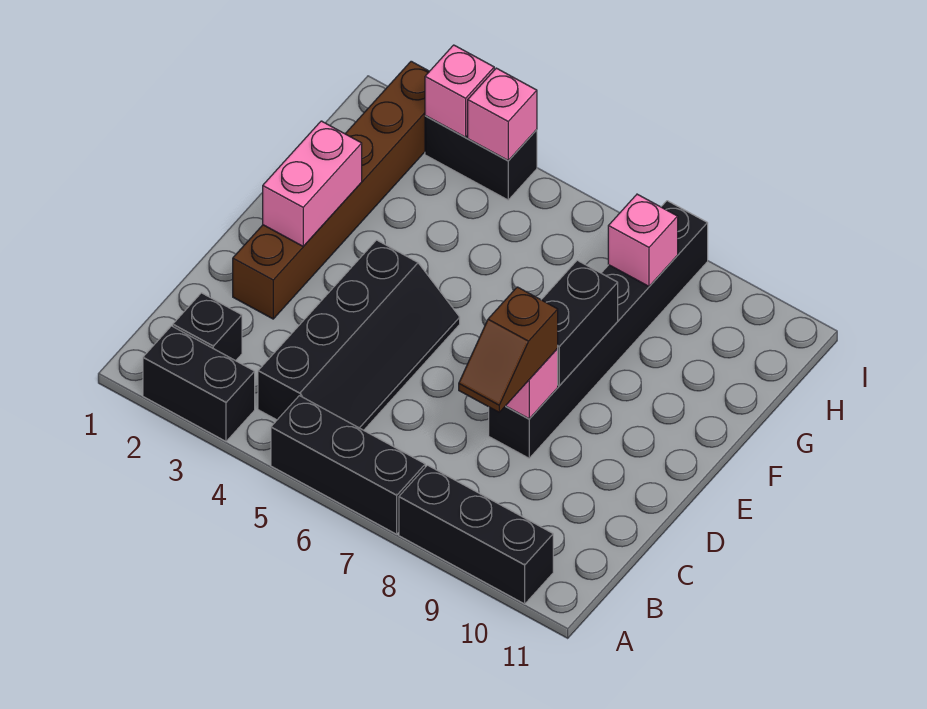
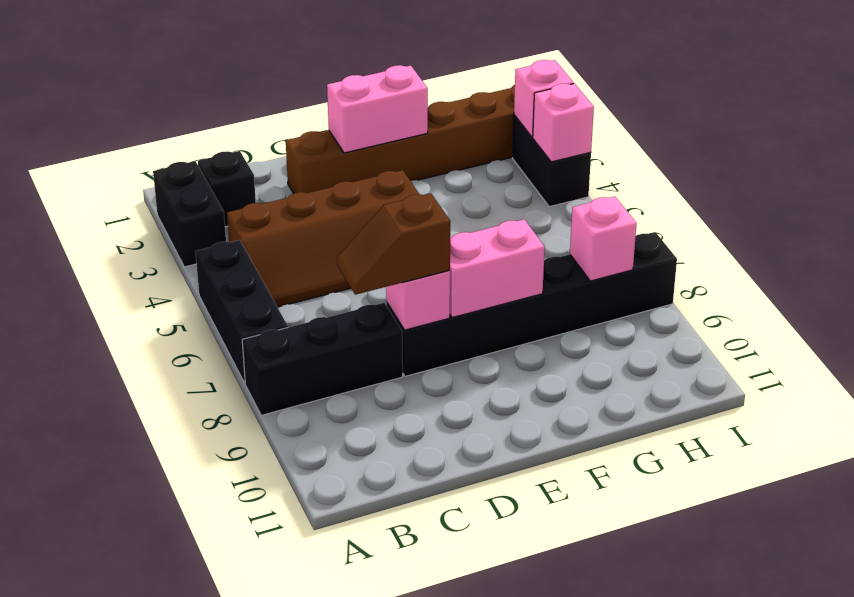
black 1x3 brick [399,465,553,604] -> black 1x3 brick turned to [242,303,403,415]
black 2x4 slope [258,240,460,430] -> brown 2x4 slope [227,170,419,307]
black 1x2 brick [541,260,618,386] -> pink 1x2 brick [450,219,545,318]

